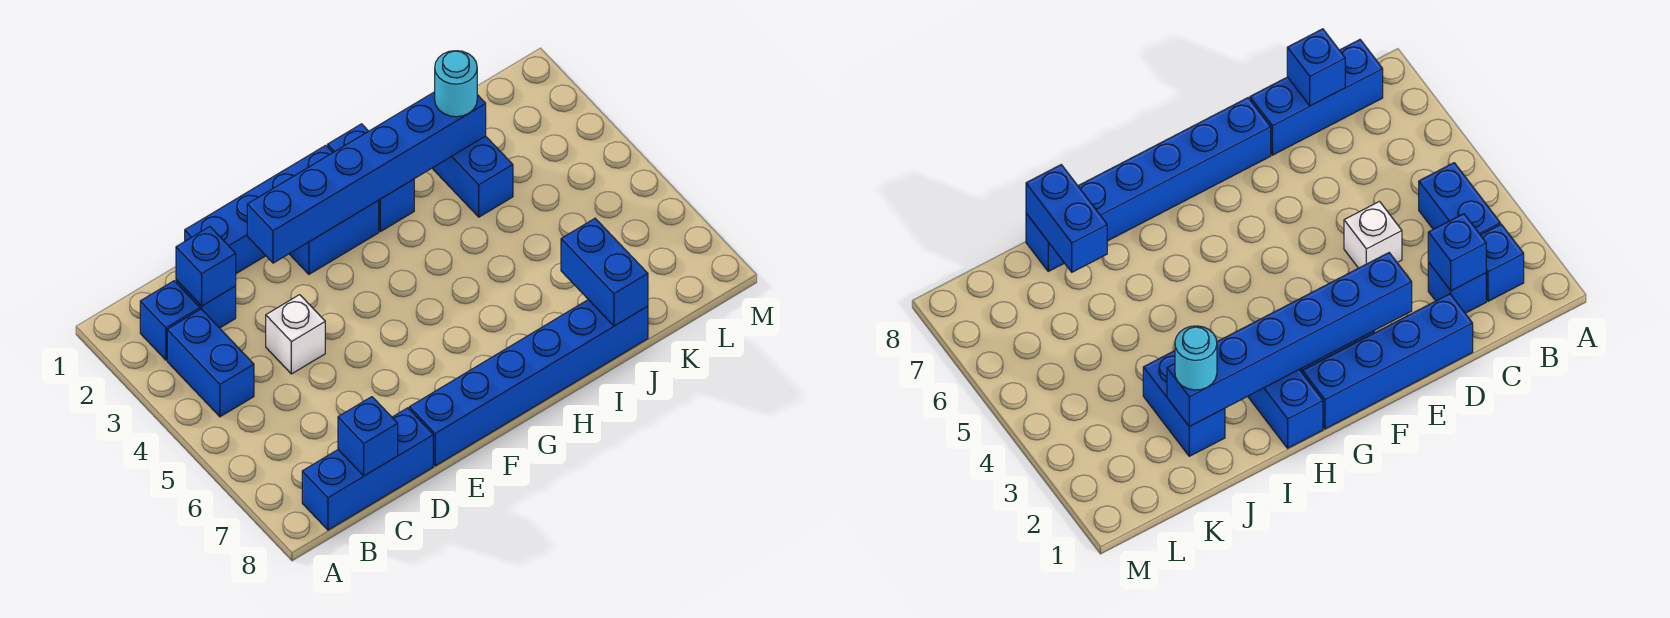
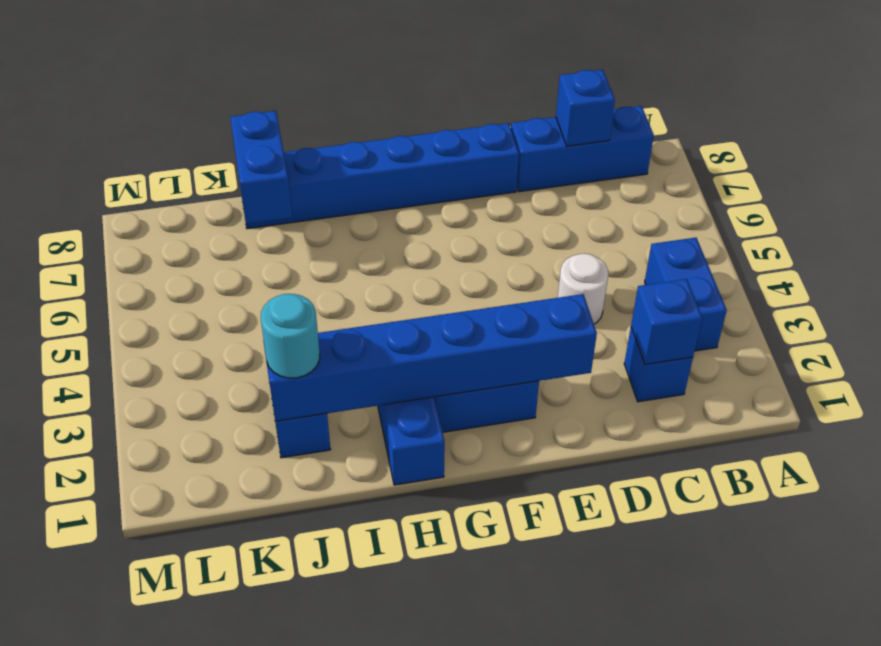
blue 1x1 brick [140,281,200,360] -> none
blue 1x4 brick [185,145,333,274] -> none
white 1x1 brick [266,295,325,374] -> white 1x1 round brick [558,253,608,324]

